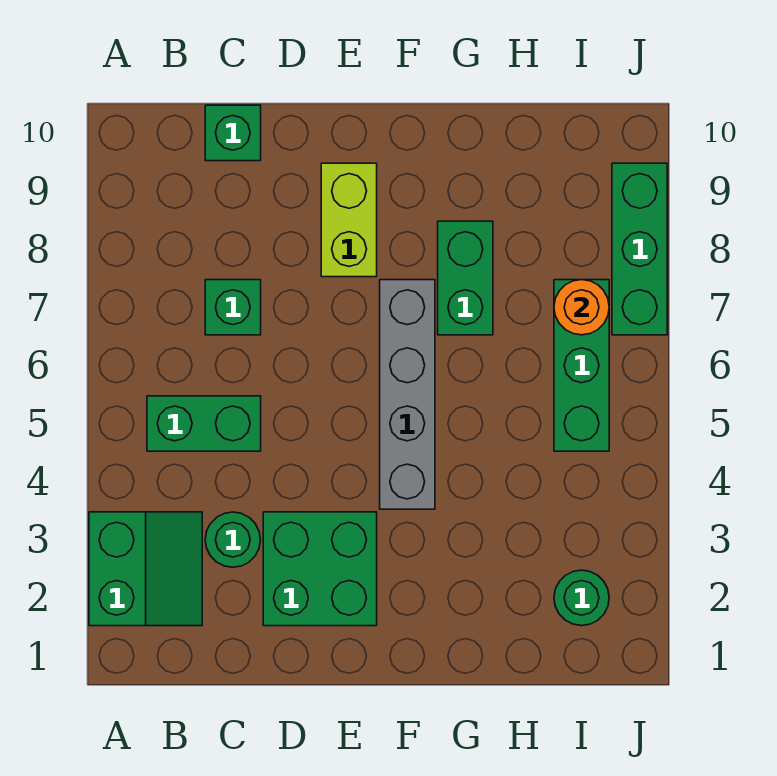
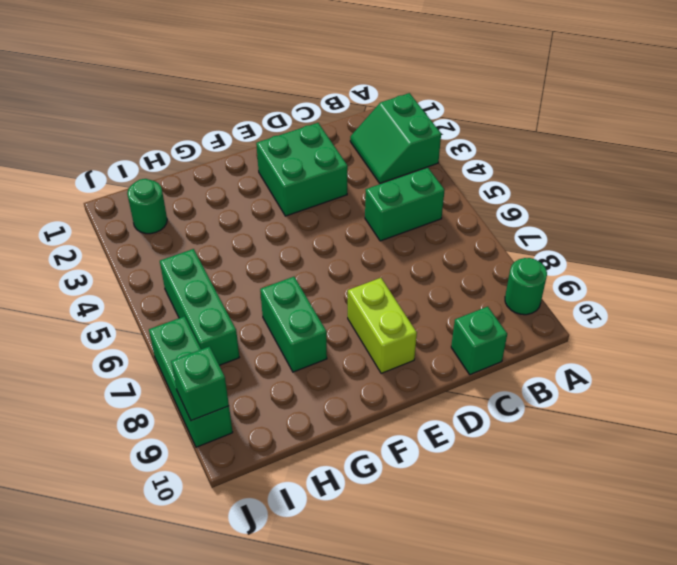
green 1x1 round brick [205,512,261,567] -> green 1x1 round brick moved to [505,258,547,315]
green 1x1 brick [205,280,261,335] -> green 1x1 brick moved to [171,347,229,421]
grey 1x4 brick [380,280,435,509] -> none
orange 1x1 round brick [554,280,609,335] -> none

